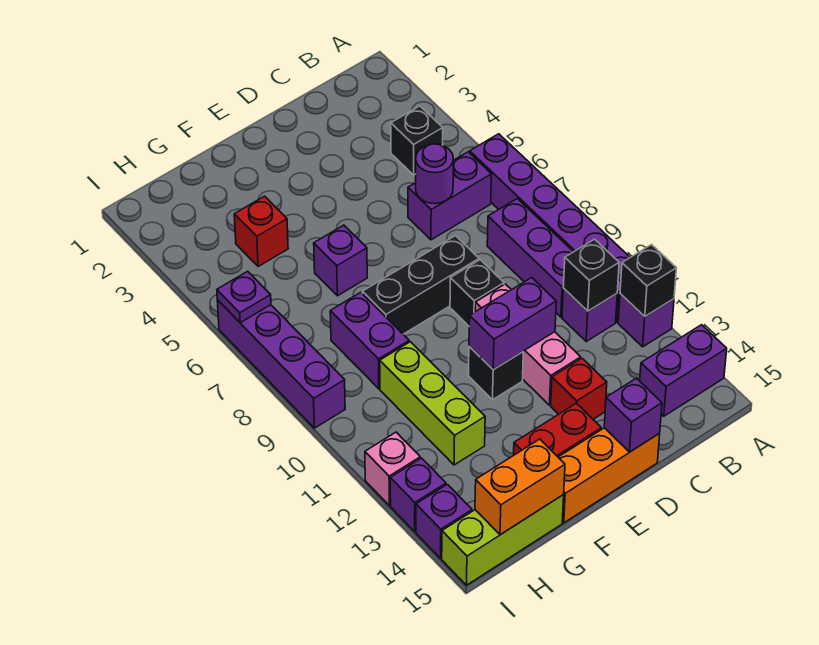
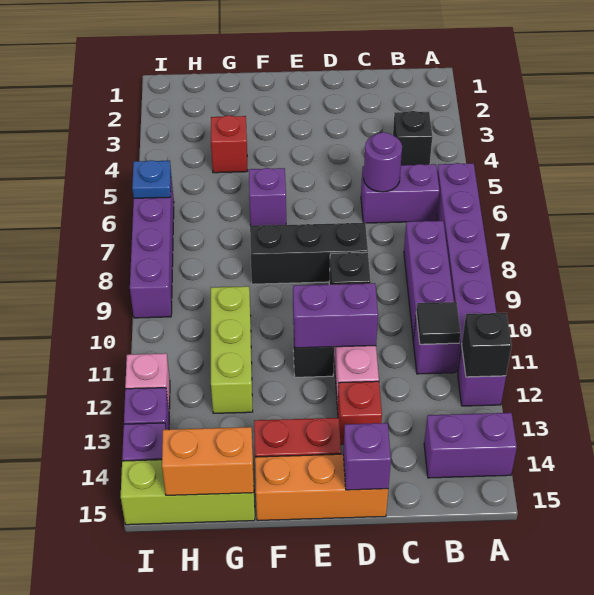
black 1x1 brick [563,239,619,311] -> black 1x1 tile [416,302,461,344]
purple 1x2 brick [330,292,409,389] -> none
purple 1x1 plate [217,271,271,322] -> blue 1x1 plate [132,160,171,198]

